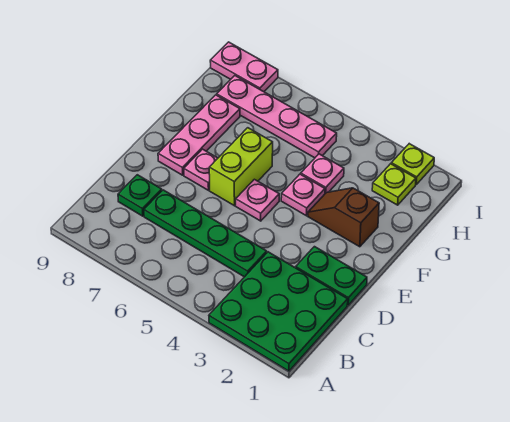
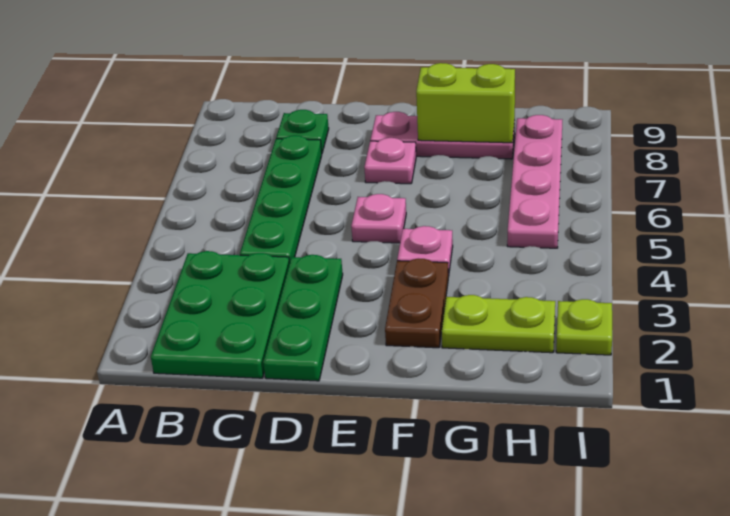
green 3x3 plate [209,252,348,371] -> green 2x3 plate [151,251,290,378]
green 1x2 plate [296,247,367,305] -> green 1x3 plate [263,255,343,381]
lime 1x2 brick [209,128,273,206] -> lime 1x2 brick moved to [416,63,515,143]
brown 1x2 slope [308,188,379,247] -> brown 1x2 plate [385,259,448,348]
pink 1x1 plate [301,154,344,193] -> none
lime 1x1 plate [372,164,416,205] -> lime 1x2 plate [442,295,555,353]
pink 1x2 plate [210,42,278,92] -> none

